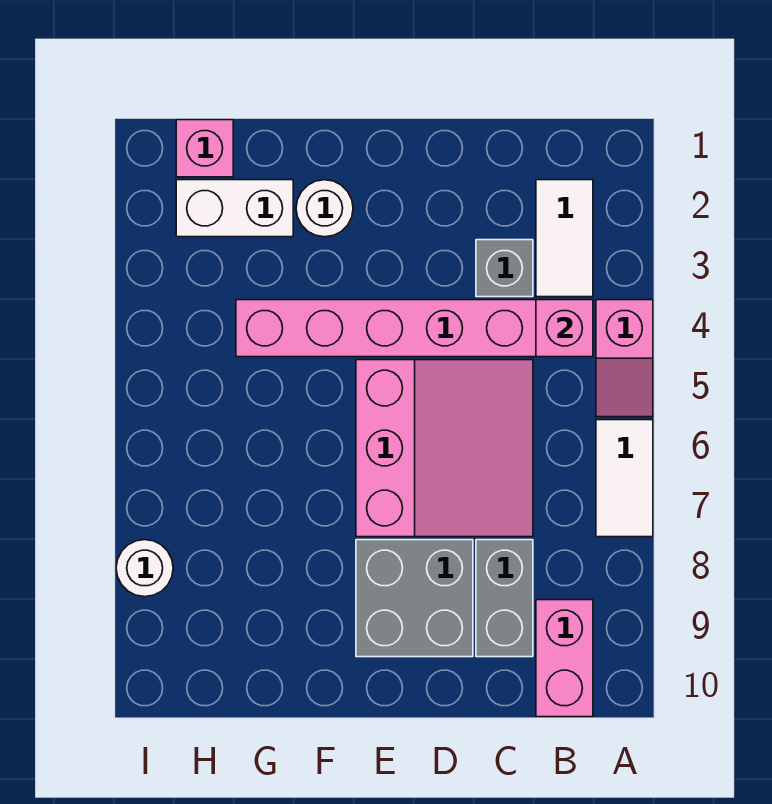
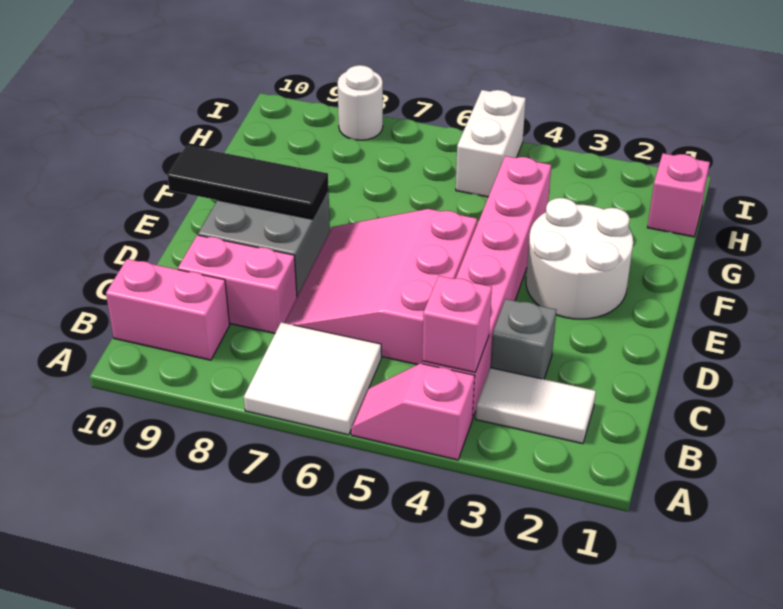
white 1x2 tile [596,420,653,537] -> white 2x2 tile [244,322,381,435]
pink 3x3 slope [356,360,533,537] -> pink 3x3 slope turned to [284,209,477,365]
grey 1x2 brick [476,540,533,657] -> pink 1x2 brick [178,235,297,333]
none -> black 1x3 tile [167,146,328,219]
white 1x1 round brick [296,180,353,237] -> white 2x2 round brick [526,198,633,319]
white 1x2 brick [176,180,293,237] -> white 1x2 brick moved to [456,90,526,197]

